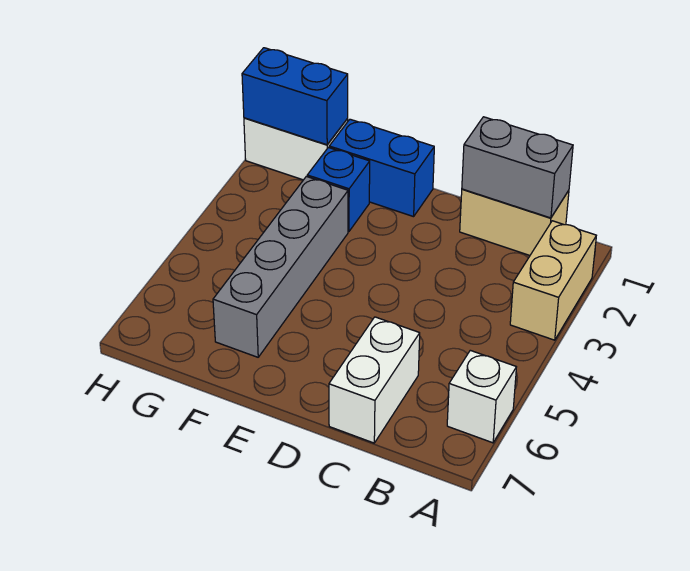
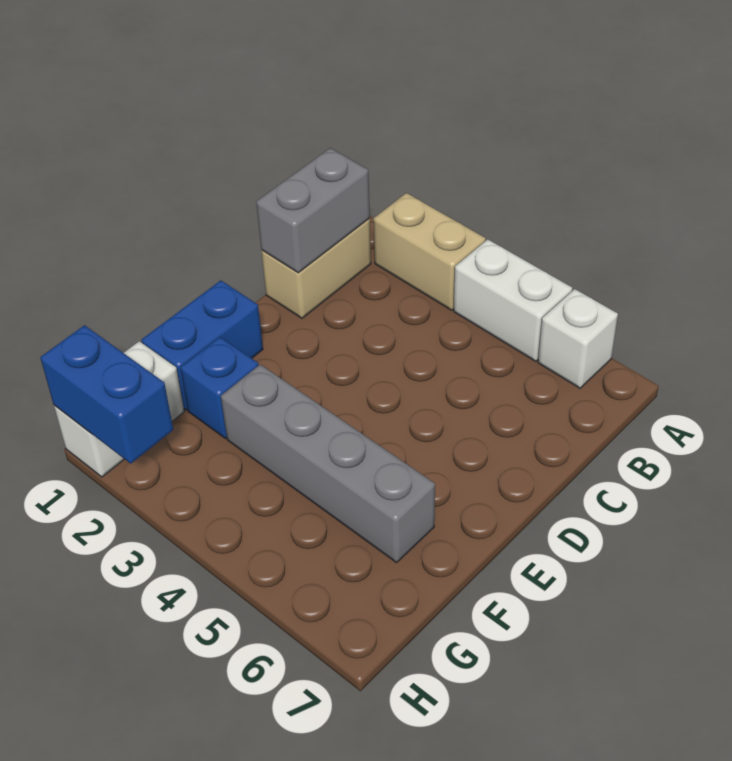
white 1x2 brick [329,317,420,443] -> white 1x2 brick moved to [454,239,572,361]
blue 1x2 brick [242,48,348,145] -> blue 1x2 brick turned to [40,325,173,464]

